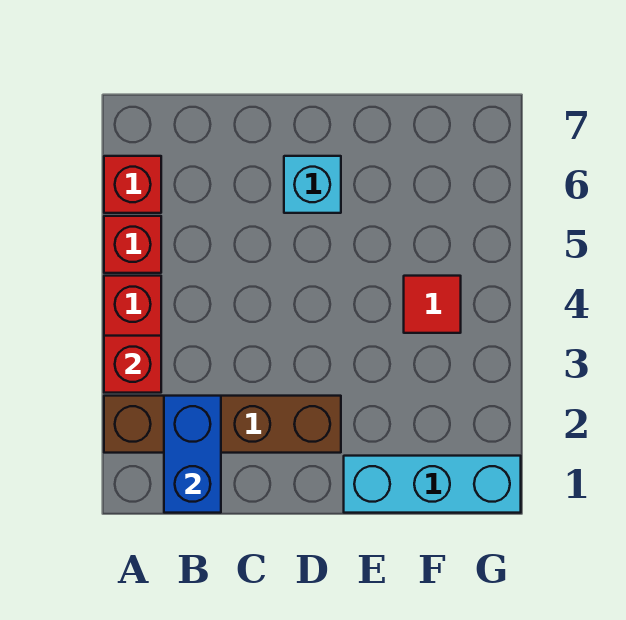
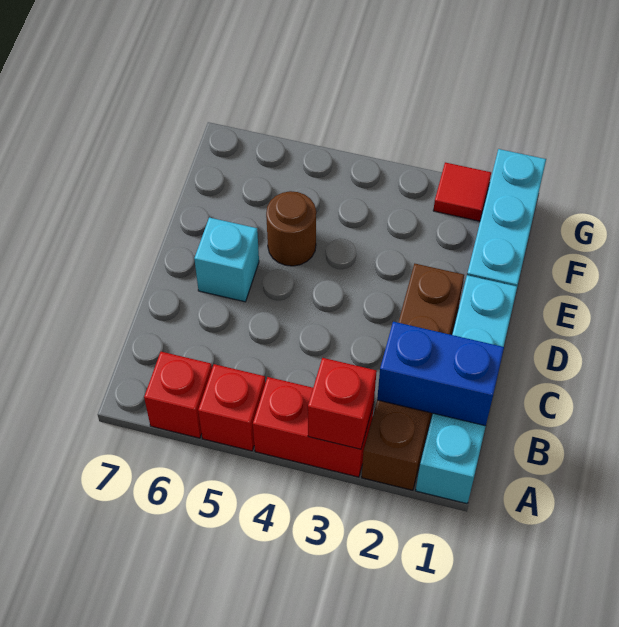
none -> cyan 1x4 brick [416,275,517,504]
none -> brown 1x1 round brick [266,191,316,266]
red 1x1 tile [404,276,461,333] -> red 1x1 tile moved to [433,162,491,221]

